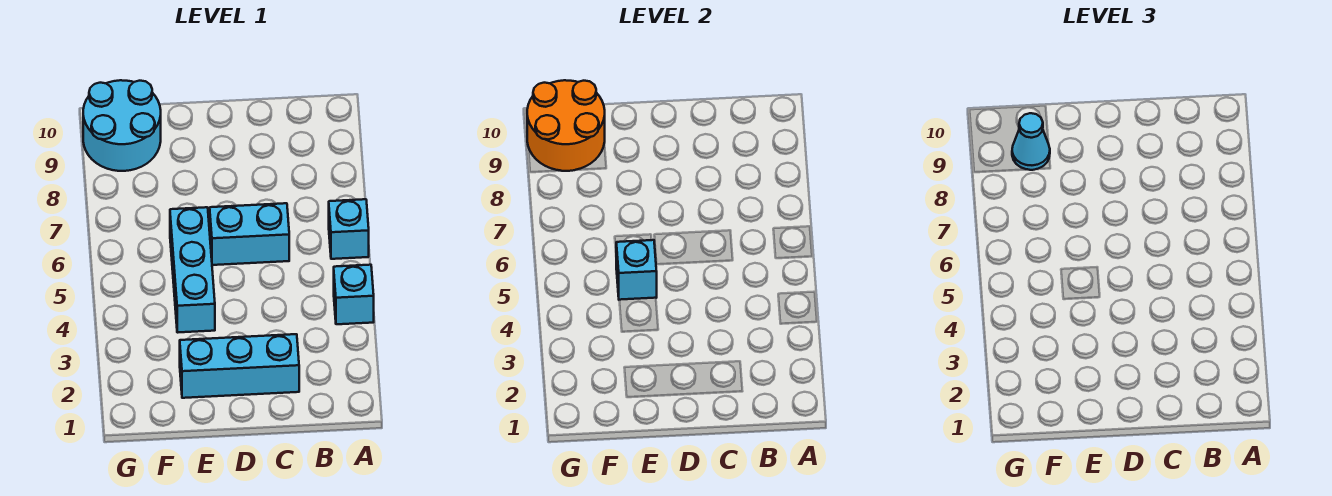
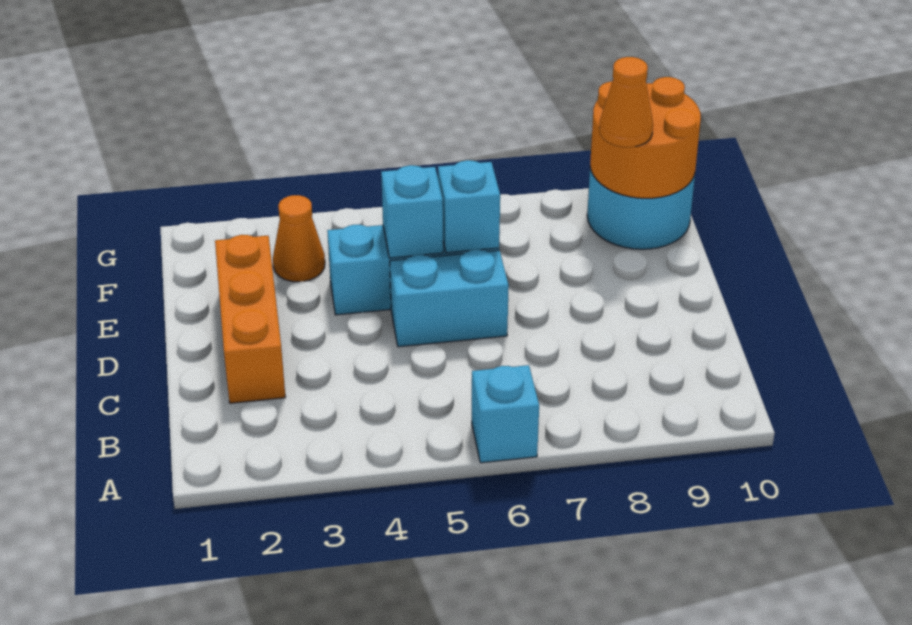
cyan 1x1 brick [334,265,374,324] -> cyan 1x1 brick moved to [438,160,500,253]
cyan 1x3 brick [180,334,299,398] -> orange 1x3 brick [215,235,285,403]
cyan 1x2 brick [210,203,289,265] -> cyan 1x2 brick turned to [390,250,509,347]
none -> orange 1x1 cone [273,195,325,282]
cyan 1x1 cone [1012,113,1050,170] -> orange 1x1 cone [599,57,653,147]

